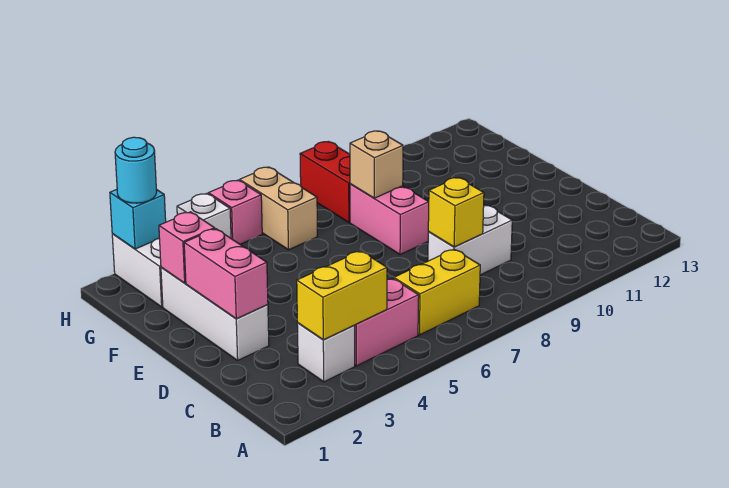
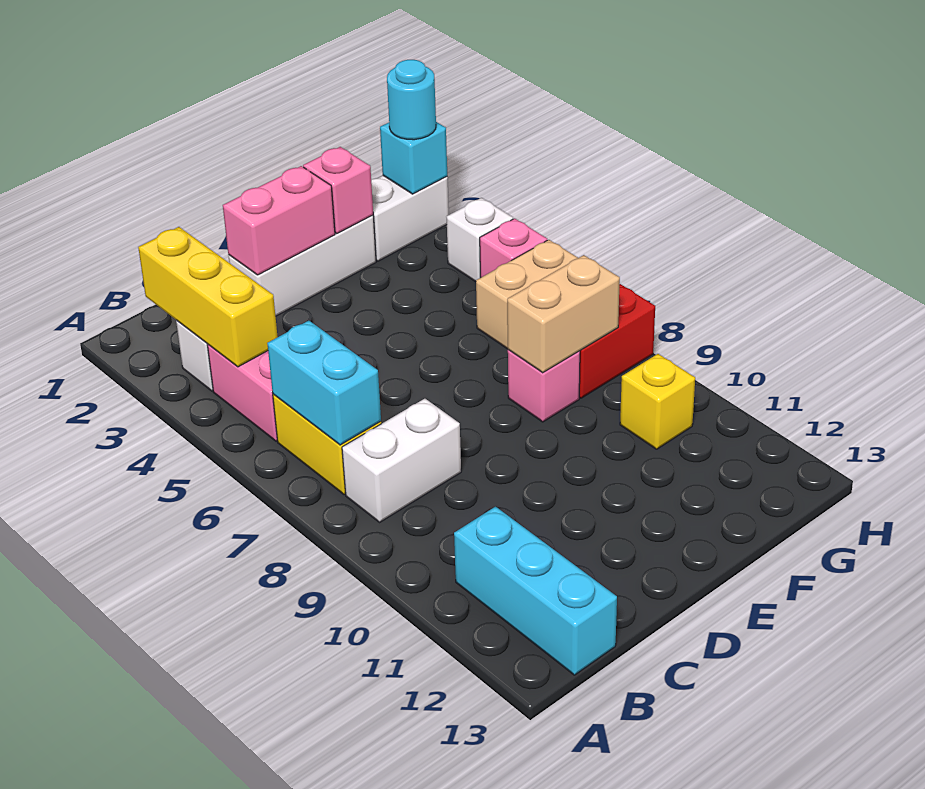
yellow 1x2 brick [297,251,387,340] -> yellow 1x3 brick [138,227,278,367]
none -> cyan 1x2 brick [267,321,381,445]
none -> cyan 1x3 brick [454,507,617,675]
white 1x2 brick [428,205,512,275] -> white 1x2 brick turned to [342,399,461,522]
yellow 1x1 brick [428,177,484,247] -> yellow 1x1 brick moved to [620,354,695,449]
pink 1x2 brick [350,184,429,255] -> pink 1x1 brick [508,350,580,422]
tan 1x1 brick [350,131,403,198] -> tan 1x2 brick [507,255,620,373]

